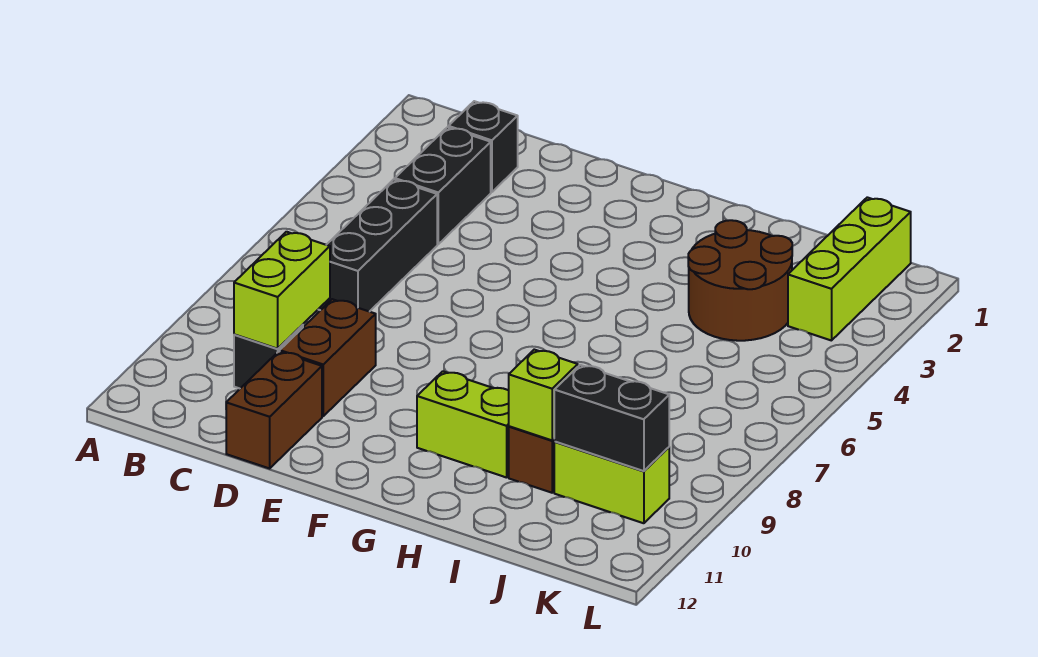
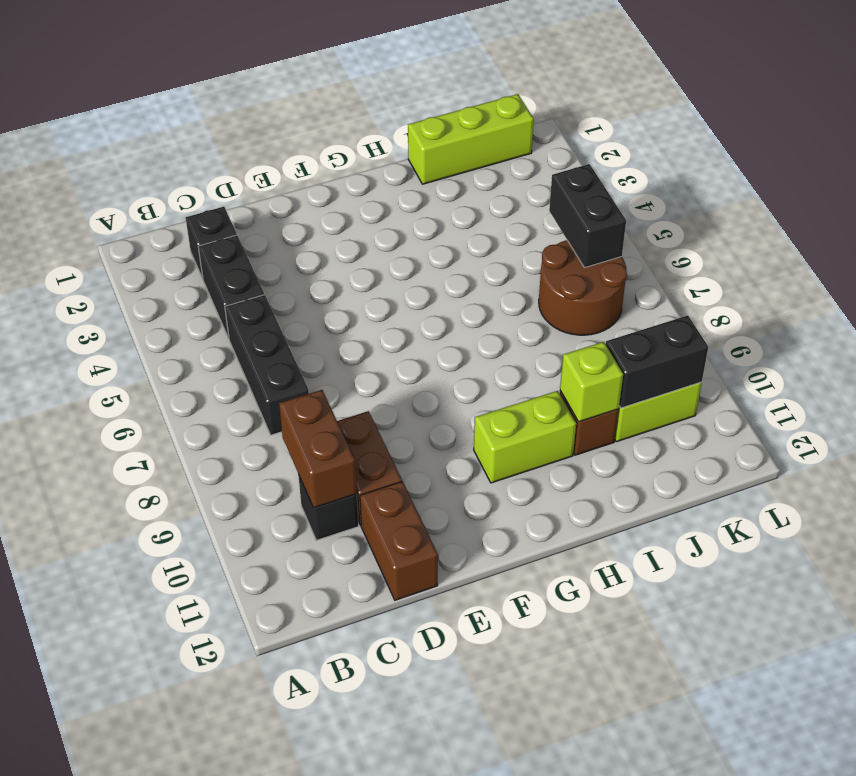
lime 1x2 brick [234,232,330,349] -> brown 1x2 brick [279,390,357,508]
brown 2x2 round brick [688,220,792,341] -> brown 2x2 round brick moved to [539,240,627,335]
lime 1x3 brick [788,197,911,341] -> lime 1x3 brick turned to [408,94,534,184]
none -> black 1x2 brick [549,164,626,268]

